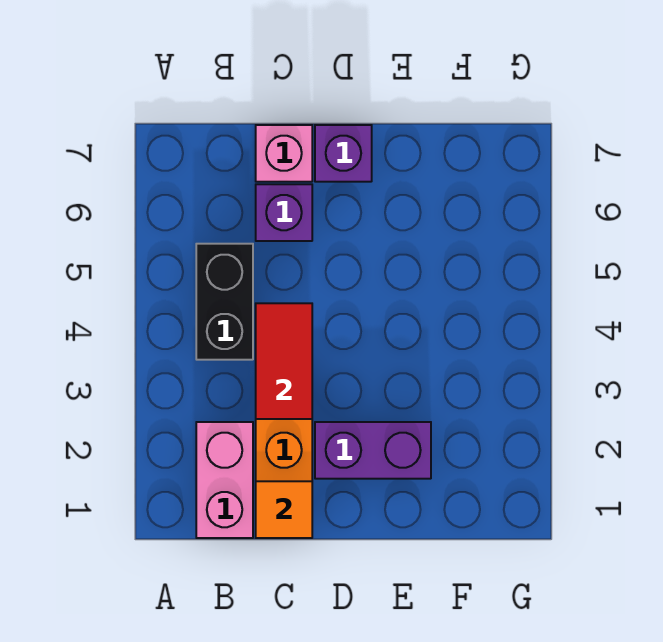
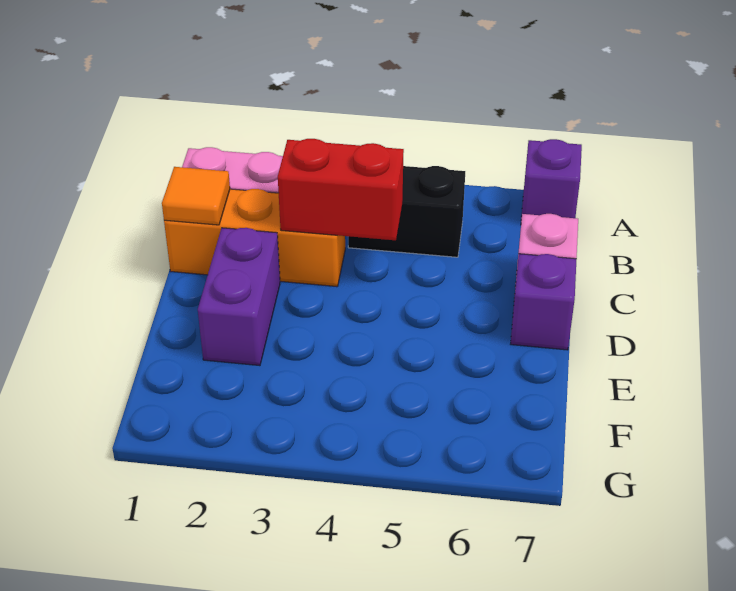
red 1x2 tile [256,303,312,419] -> red 1x2 brick [278,139,404,240]
purple 1x1 brick [256,184,312,241] -> purple 1x1 brick moved to [521,139,582,221]

